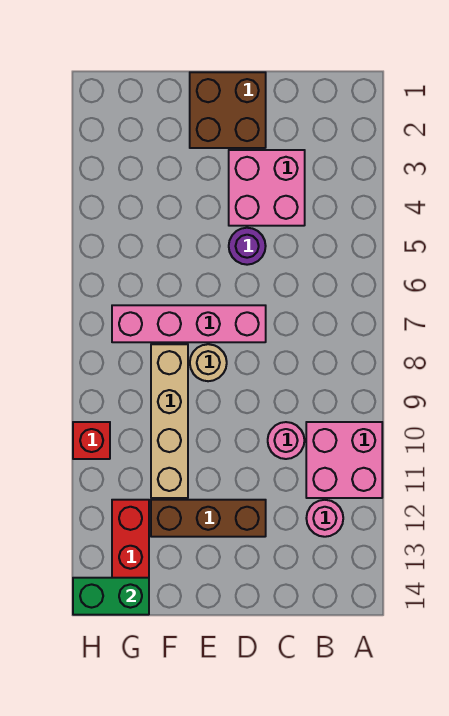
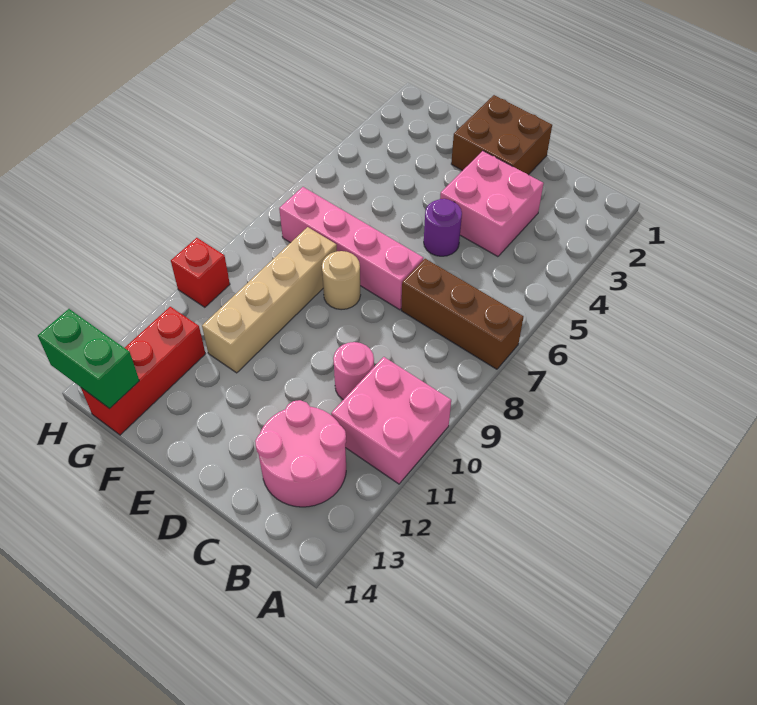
pink 1x1 round brick [306,500,343,537] -> pink 2x2 round brick [255,400,346,507]
brown 1x3 brick [151,500,266,537] -> brown 1x3 brick moved to [401,259,524,369]

